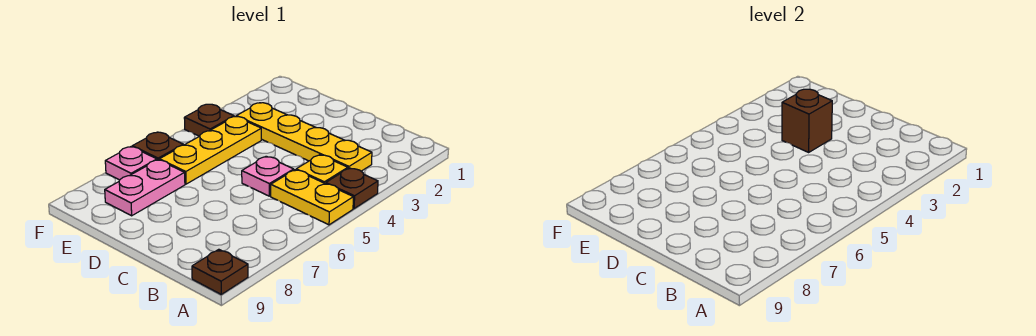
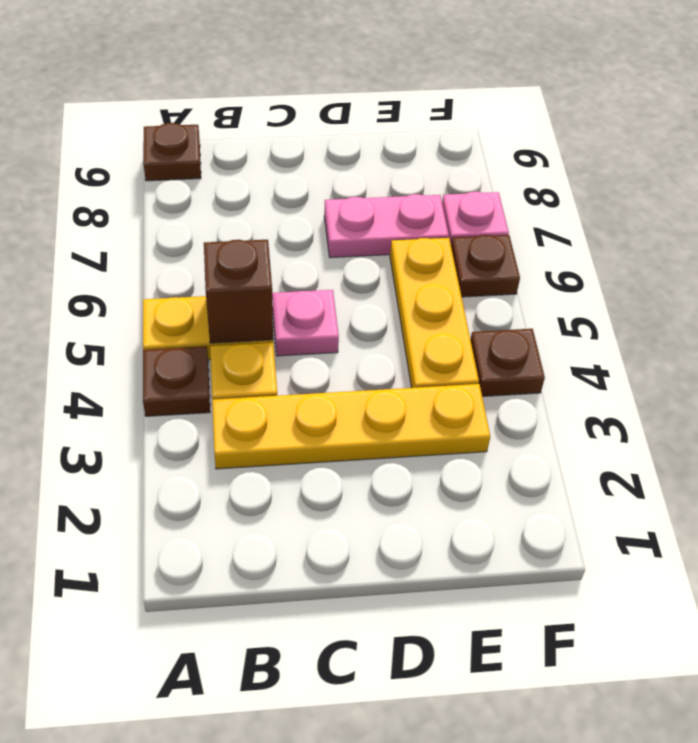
brown 1x1 brick [782,89,832,152] -> brown 1x1 brick moved to [204,240,273,343]
pink 1x2 plate [105,160,185,216] -> pink 1x2 plate turned to [324,194,449,258]

